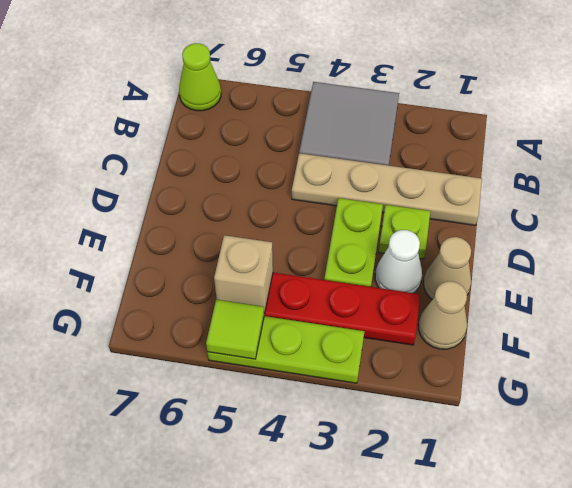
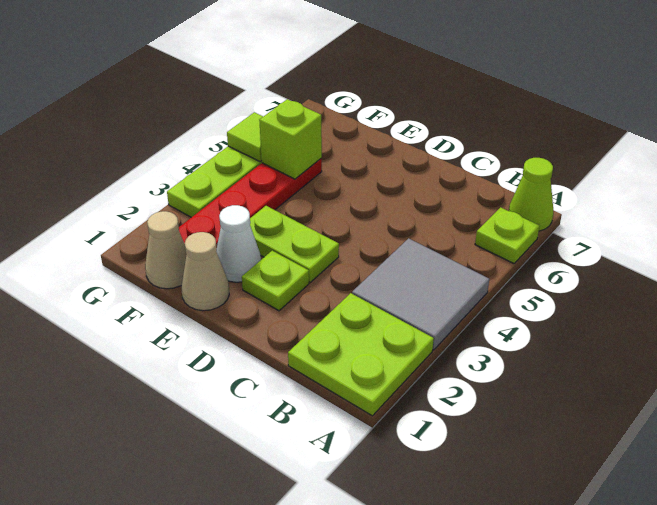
none -> lime 2x2 plate [288,293,434,416]
none -> lime 1x1 plate [475,207,539,263]
tan 1x4 plate [292,153,482,225] -> none
tan 1x1 brick [214,235,273,313] -> lime 1x1 brick [259,99,322,179]

